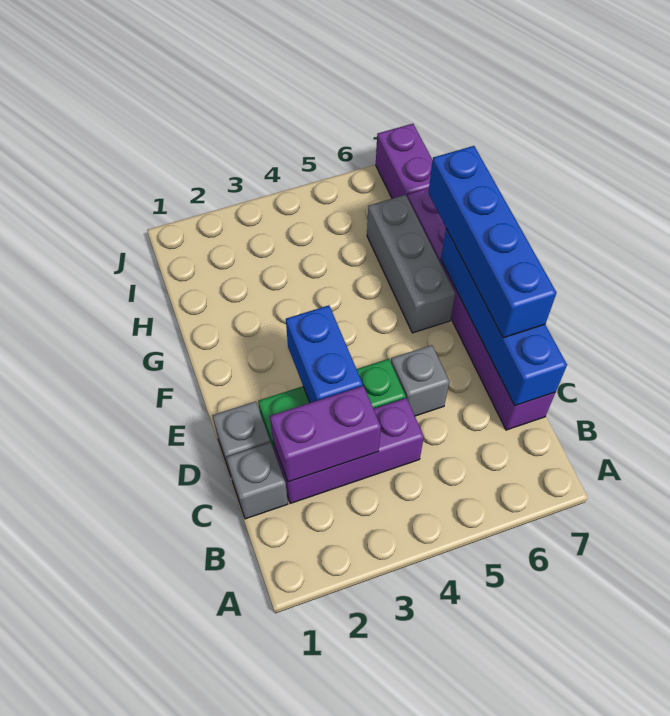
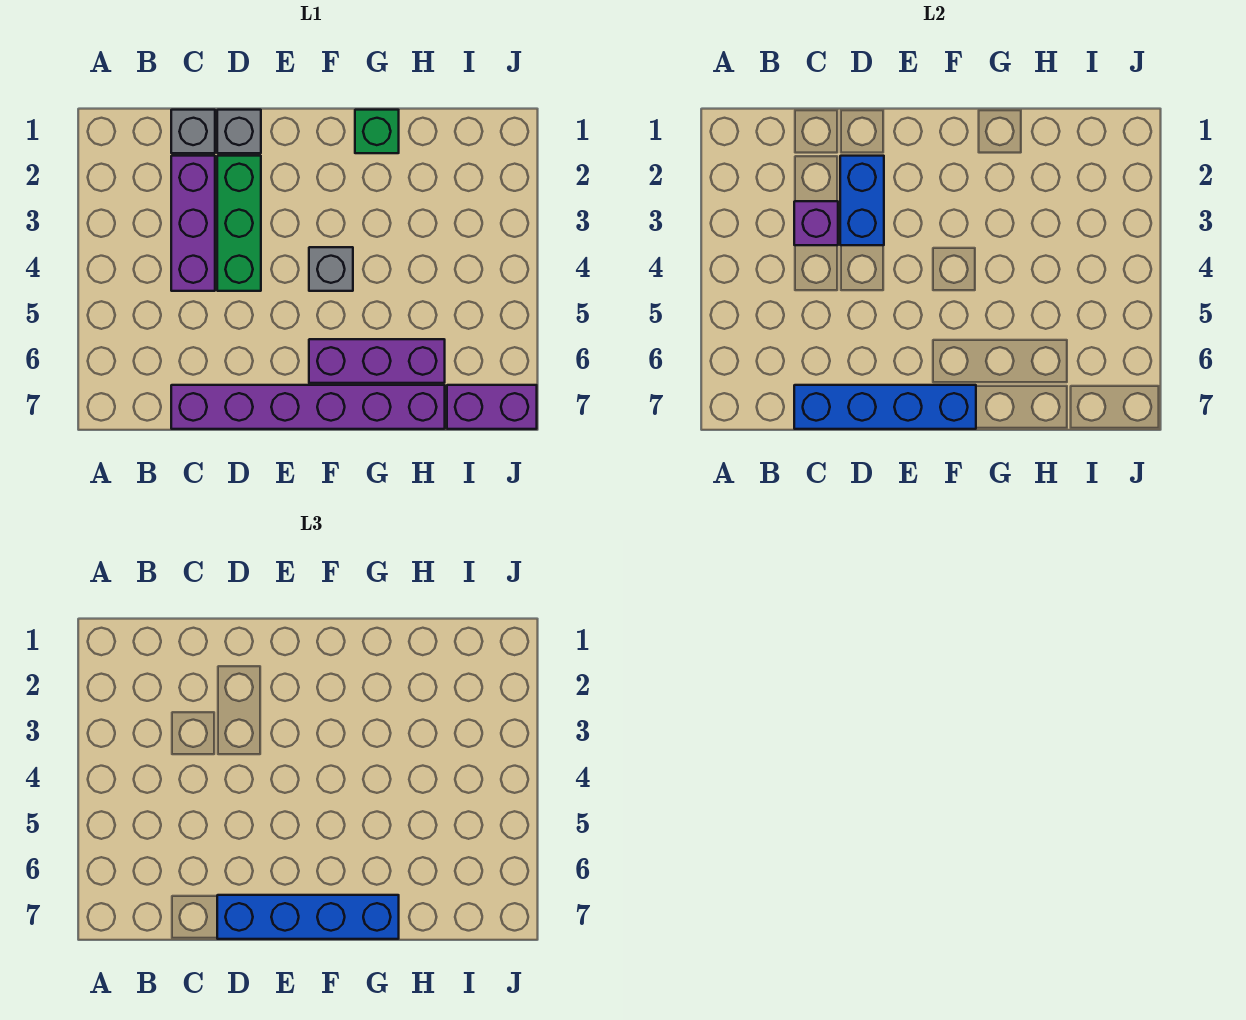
purple 1x2 brick [270,386,381,482] -> purple 1x1 brick [794,201,838,245]
blue 1x2 brick [286,305,363,403] -> blue 1x2 brick turned to [840,156,884,245]
grey 1x1 brick [391,345,449,416] -> grey 1x1 brick moved to [309,247,353,291]
grey 1x3 brick [367,195,455,333] -> purple 1x3 brick [309,339,445,383]
none -> green 1x1 brick [355,110,399,153]

